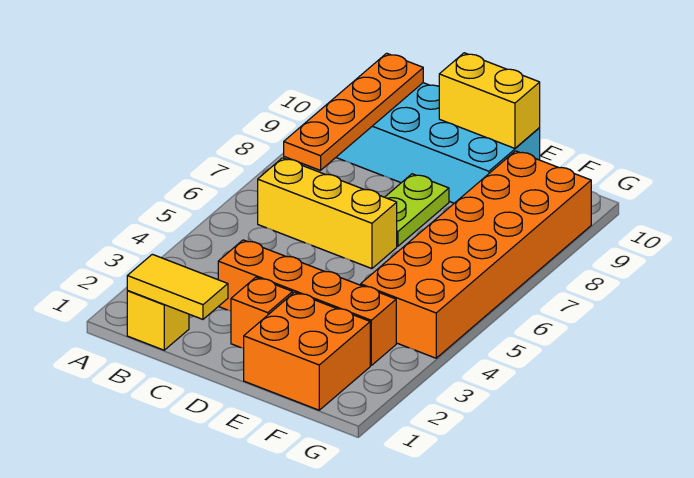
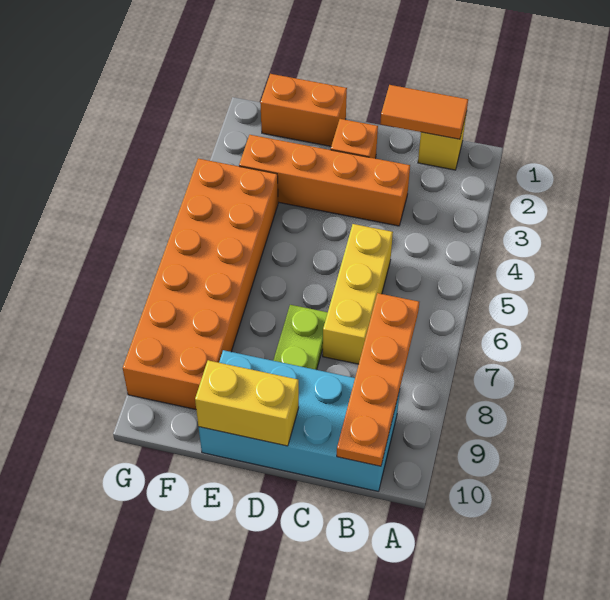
yellow 1x2 tile [127,254,228,319] -> orange 1x2 tile [380,85,468,139]
yellow 1x3 brick [258,158,397,269] -> yellow 1x3 brick turned to [323,224,393,364]
orange 2x2 brick [244,292,370,410] -> orange 1x2 brick [260,74,347,146]

